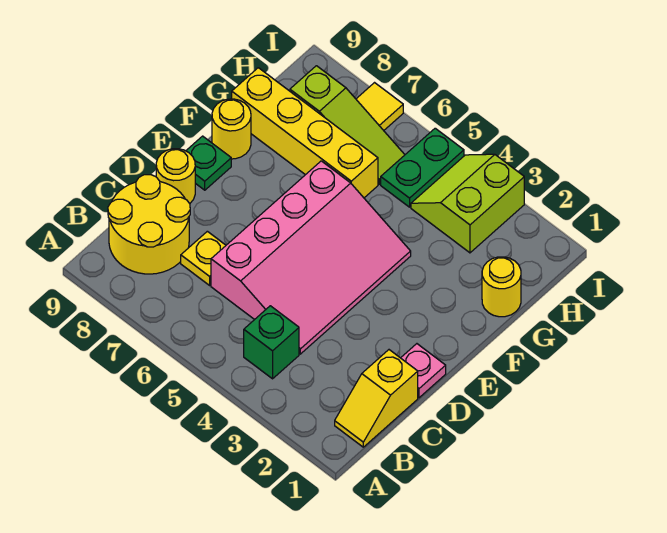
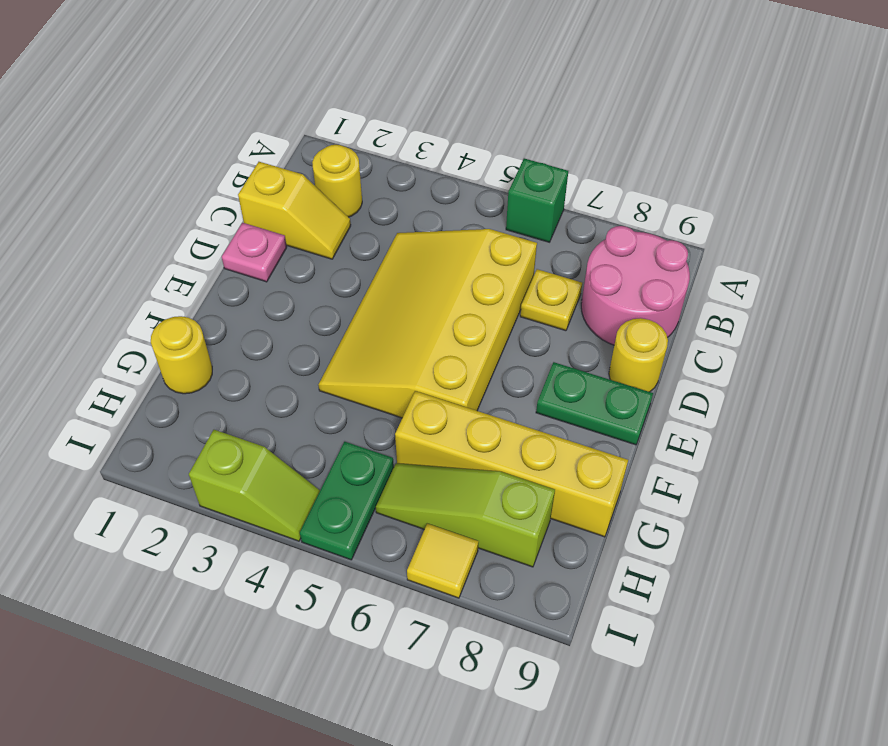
yellow 1x2 slope [335,350,418,447] -> yellow 1x2 slope turned to [238,162,351,259]
green 1x1 brick [244,306,299,379] -> green 1x1 brick moved to [506,158,568,242]
yellow 2x2 round brick [108,175,190,274] -> pink 2x2 round brick [581,226,690,345]
pink 3x4 slope [211,161,411,354] -> yellow 3x4 slope [319,229,537,418]
green 1x1 plate [186,136,231,190] -> green 1x2 plate [536,362,653,445]
yellow 1x1 round brick [212,99,251,159] -> yellow 1x1 round brick moved to [312,145,362,217]
lime 2x2 slope [411,154,524,253] -> lime 1x2 slope [189,430,320,541]

